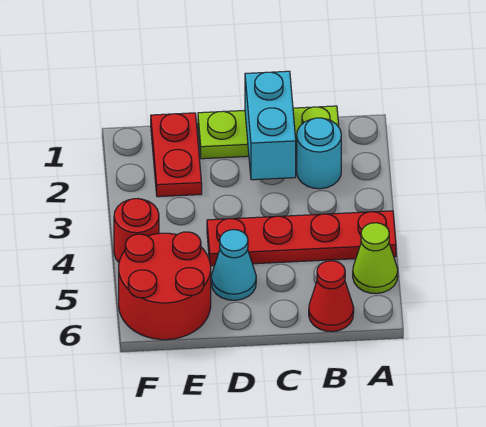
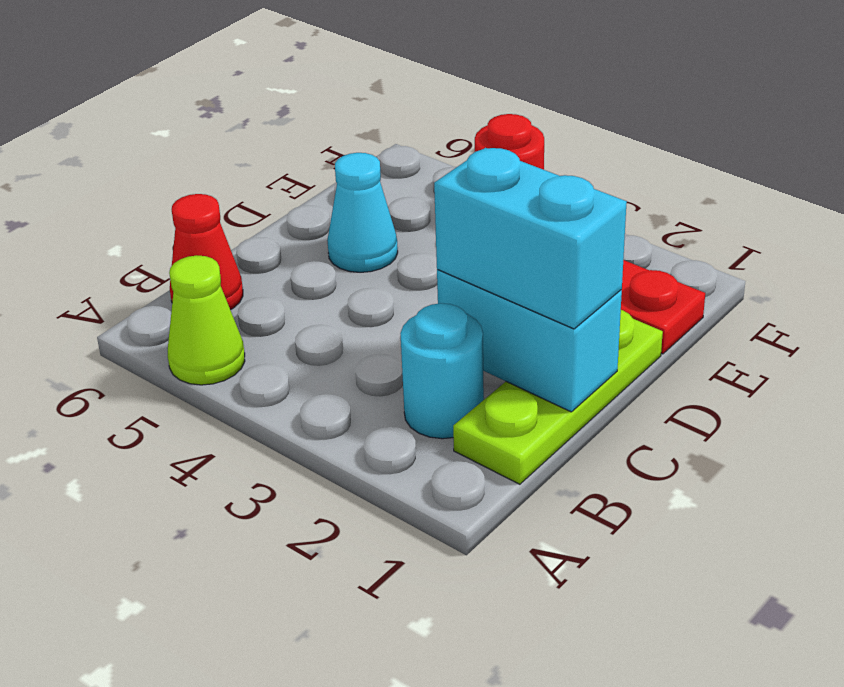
red 1x4 plate [207,211,396,266] -> none
none -> cyan 1x2 brick [434,148,627,329]
red 2x2 round brick [119,232,211,340] -> none

